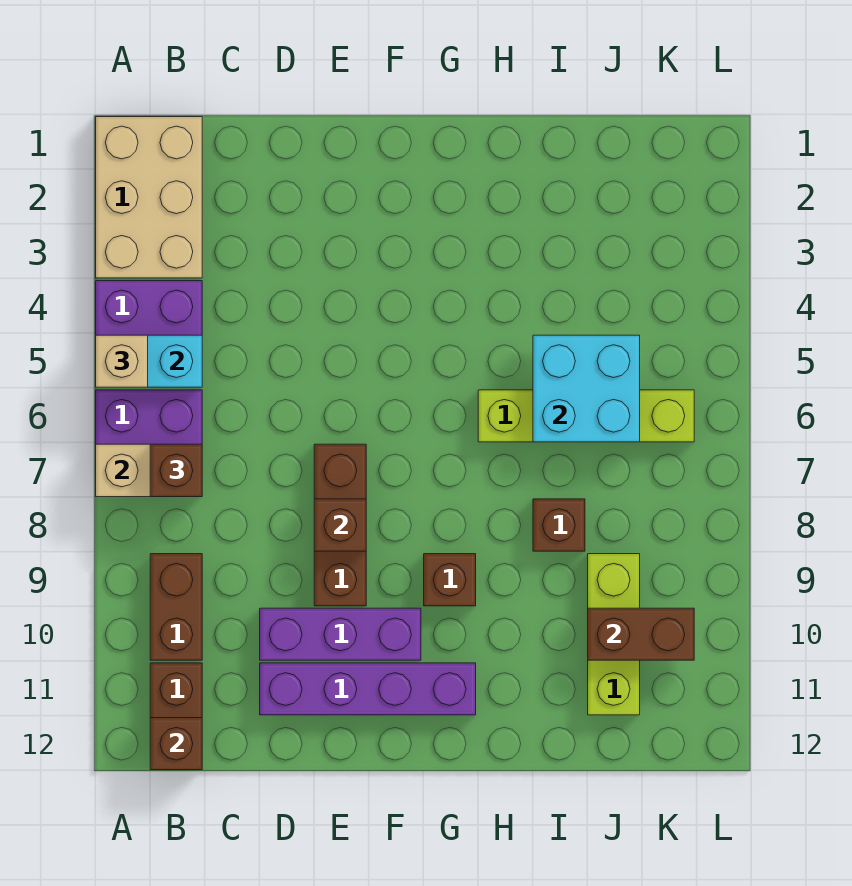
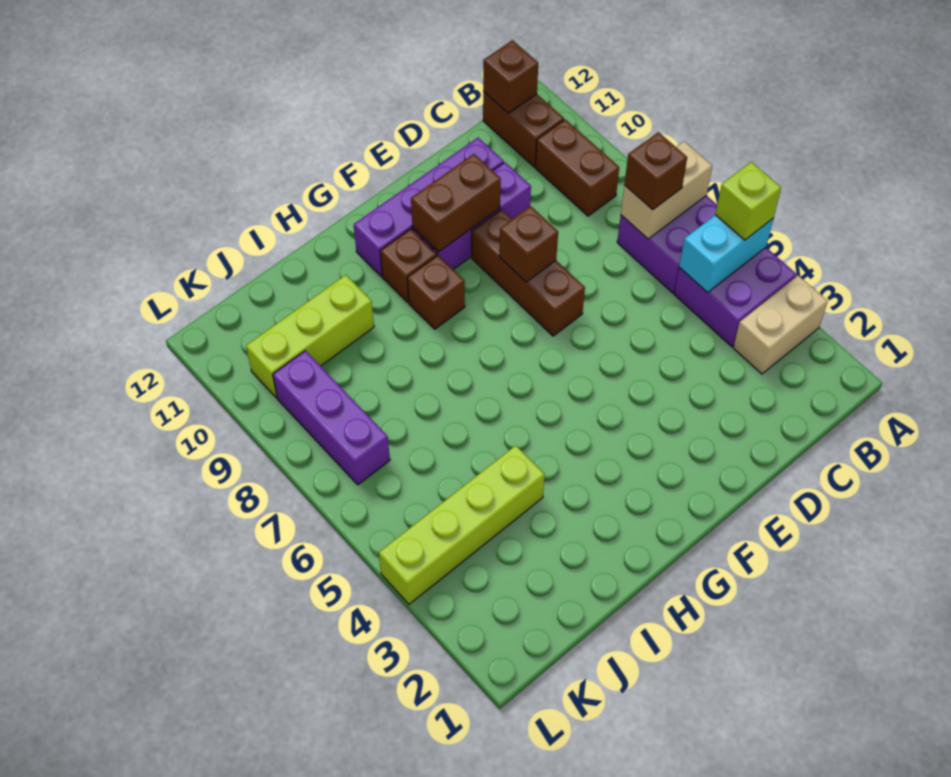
tan 2x3 brick [96,117,202,278] -> tan 1x2 brick [733,276,828,374]
tan 1x1 brick [96,335,148,387] -> lime 1x1 brick [715,162,781,240]
lime 1x4 brick [478,390,694,442] -> lime 1x4 brick moved to [379,445,545,604]
cyan 2x2 brick [533,335,640,442] -> none
brown 1x1 brick [533,499,585,551] -> brown 1x1 brick moved to [380,229,437,302]
lime 1x3 brick [588,554,640,715] -> lime 1x3 brick turned to [246,275,374,398]
brown 1x2 brick [588,608,694,660] -> brown 1x2 brick moved to [411,154,501,252]
none -> purple 1x3 brick [273,351,390,485]

